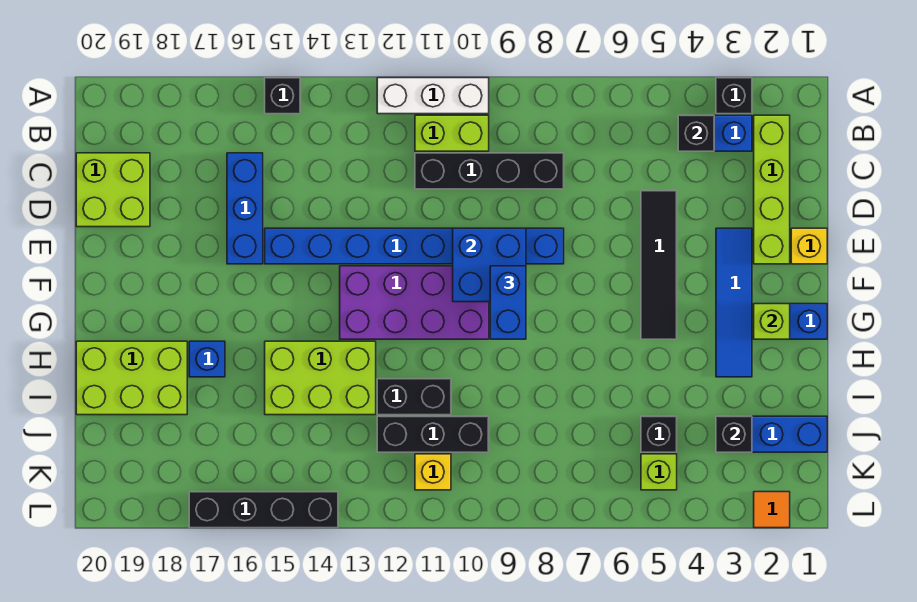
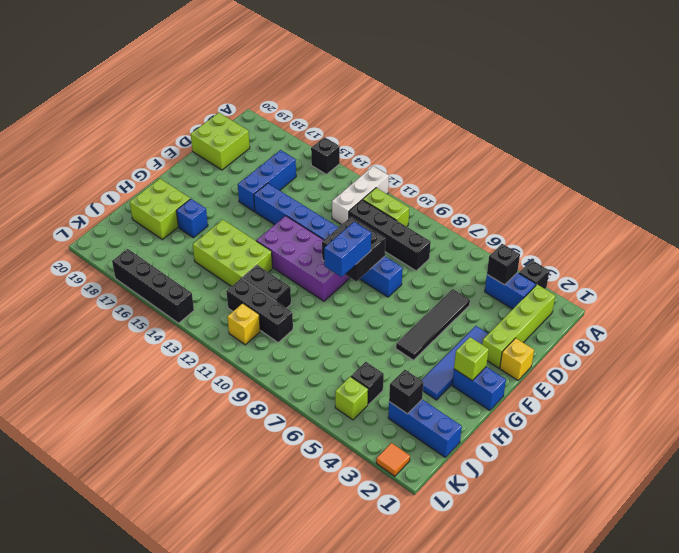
white 1x3 brick [377,78,489,114] -> white 1x3 brick turned to [332,166,389,225]
blue 2x2 brick [453,228,526,302] -> black 2x2 brick [322,217,385,281]
lime 2x3 brick [76,341,187,415] -> lime 2x2 brick [130,179,190,239]

